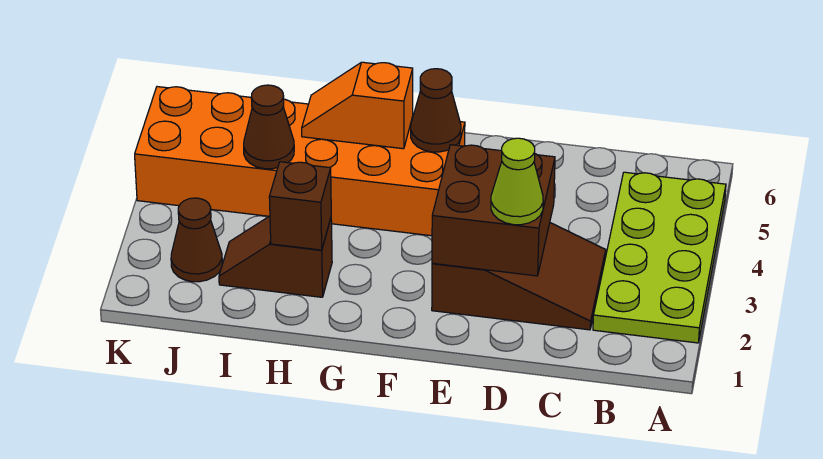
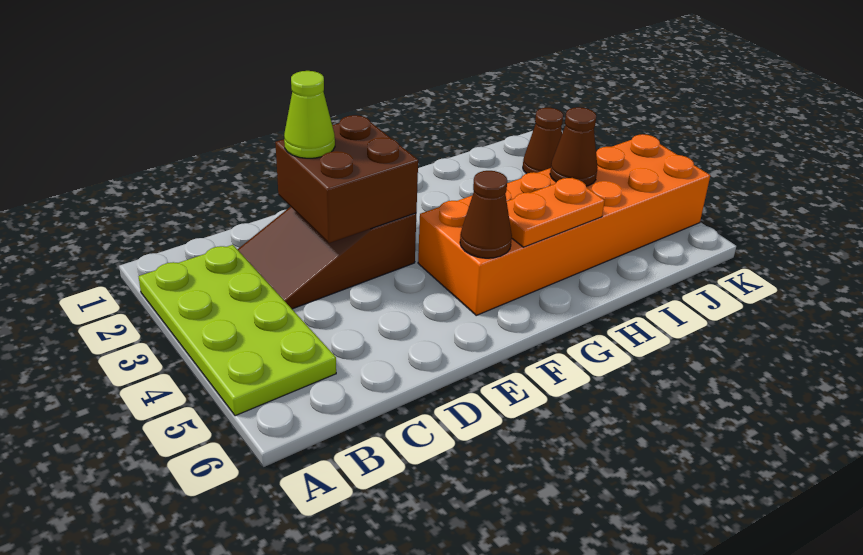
orange 1x2 slope [302,62,413,149] -> orange 1x2 plate [507,178,605,247]
brown 1x2 slope [219,216,332,297] -> none
brown 1x1 brick [269,162,331,250] -> none

